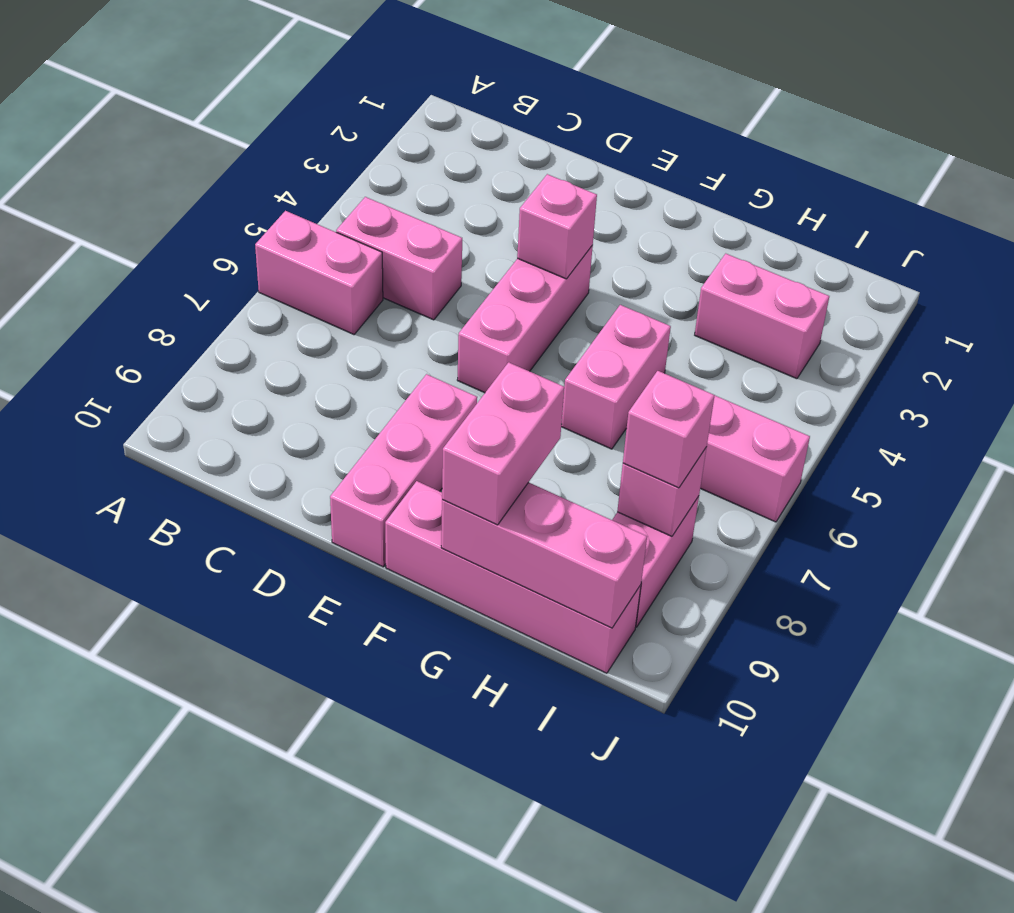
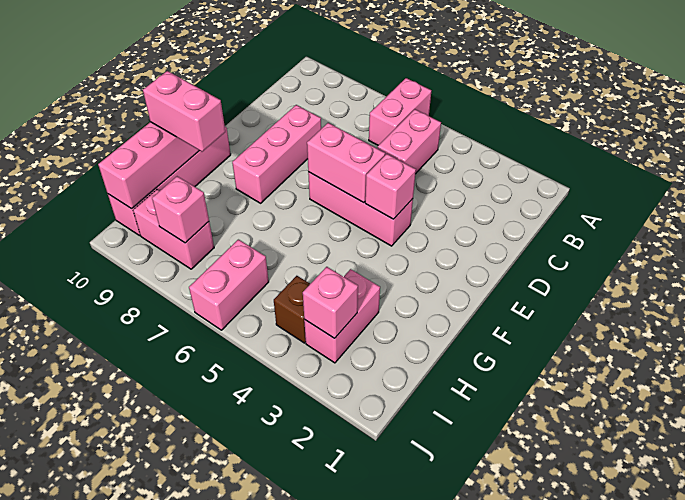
pink 1x3 brick [330,374,477,567] -> pink 1x3 brick turned to [232,105,321,203]
pink 1x2 brick [561,305,671,449] -> pink 1x2 brick moved to [307,123,385,203]
none -> brown 1x1 brick [274,276,310,343]
pink 1x1 brick [623,371,715,488] -> pink 1x1 brick moved to [303,267,358,338]

